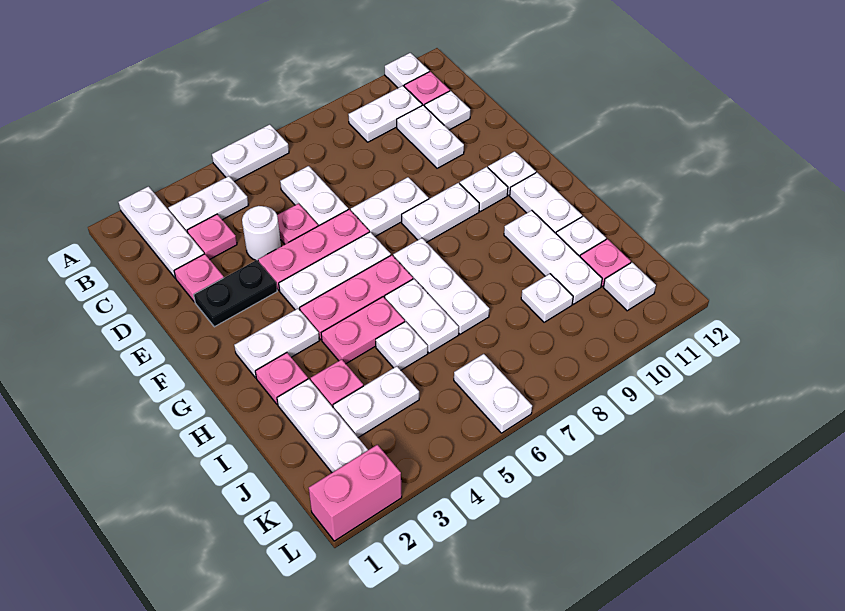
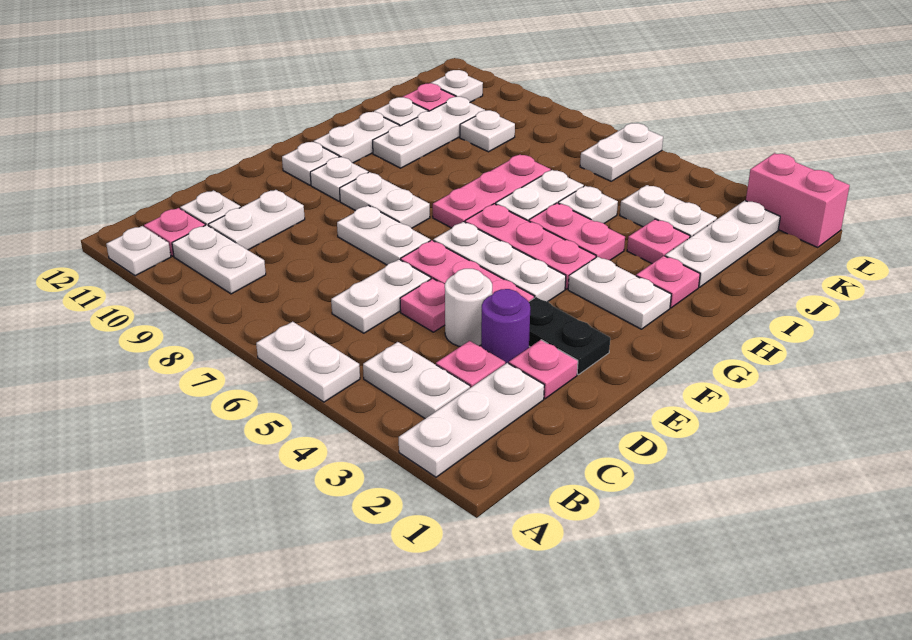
none -> purple 1x1 round brick [481,289,530,364]
white 1x3 plate [393,238,489,334] -> pink 1x3 plate [433,155,551,228]

